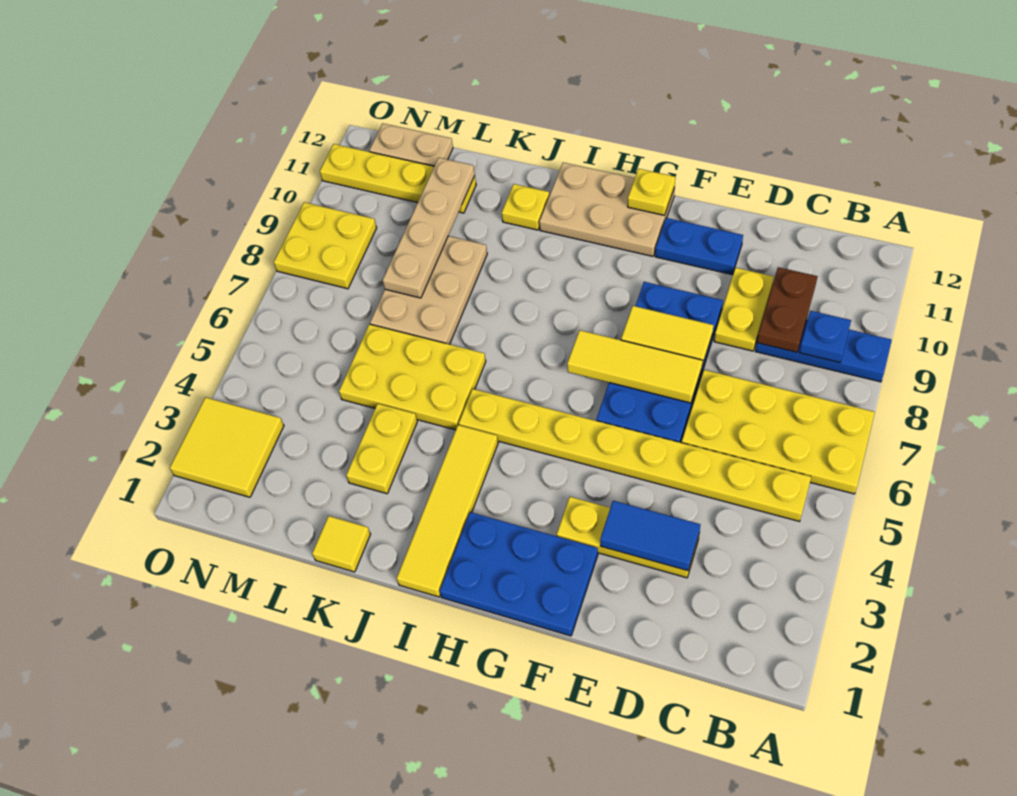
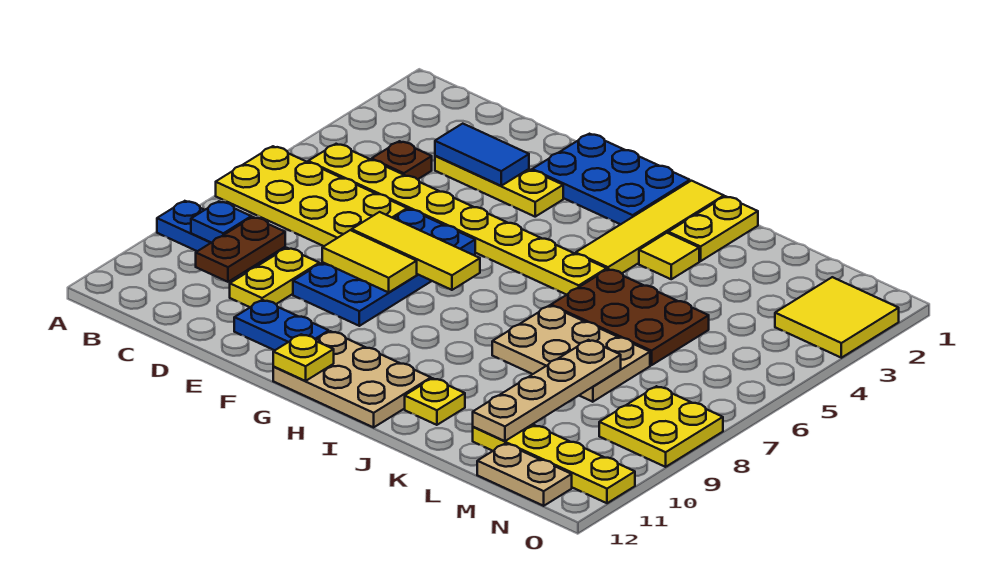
none -> brown 1x1 plate [372,141,432,179]
yellow 2x3 plate [339,324,486,430] -> brown 2x3 plate [551,269,709,365]
yellow 1x1 tile [312,516,371,572] -> yellow 1x1 tile moved to [639,233,699,279]
yellow 1x2 plate [346,404,417,494] -> yellow 1x2 plate moved to [668,196,758,261]
tan 2x3 plate [370,236,487,344] -> tan 2x3 plate turned to [492,305,650,402]

